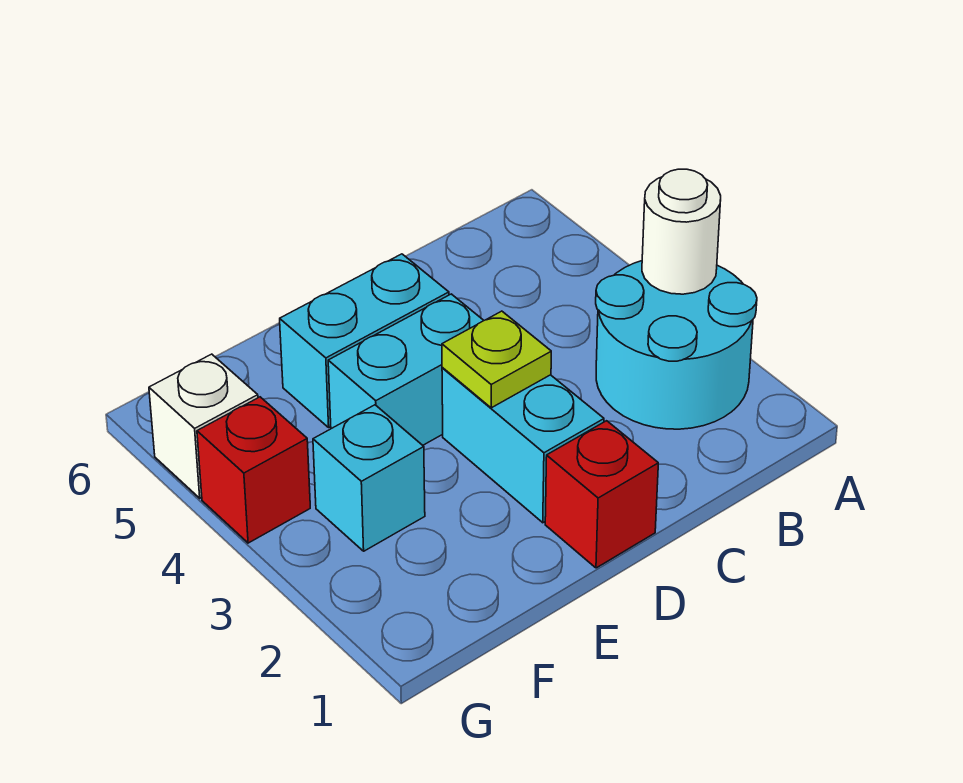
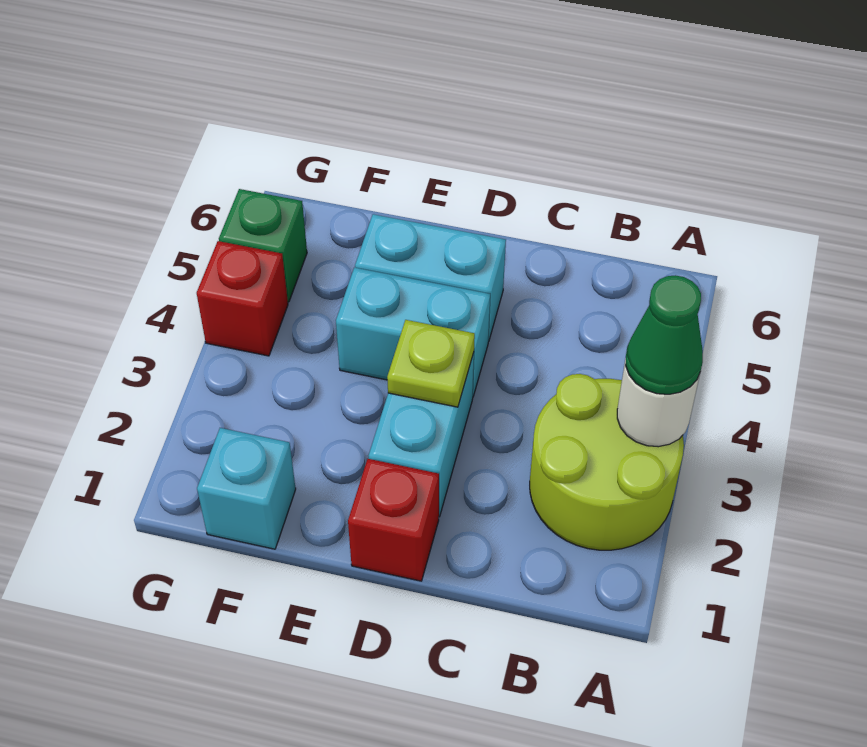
cyan 2x2 round brick [596,261,757,429] -> lime 2x2 round brick [530,374,684,550]
none -> green 1x1 cone [626,275,703,394]
cyan 1x1 brick [313,405,425,551] -> cyan 1x1 brick moved to [197,428,296,549]
white 1x1 brick [149,354,258,498] -> green 1x1 brick [219,189,307,302]

